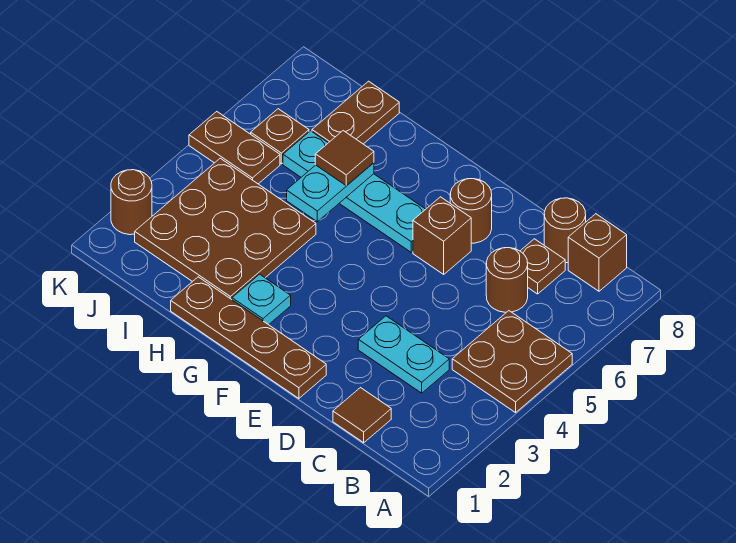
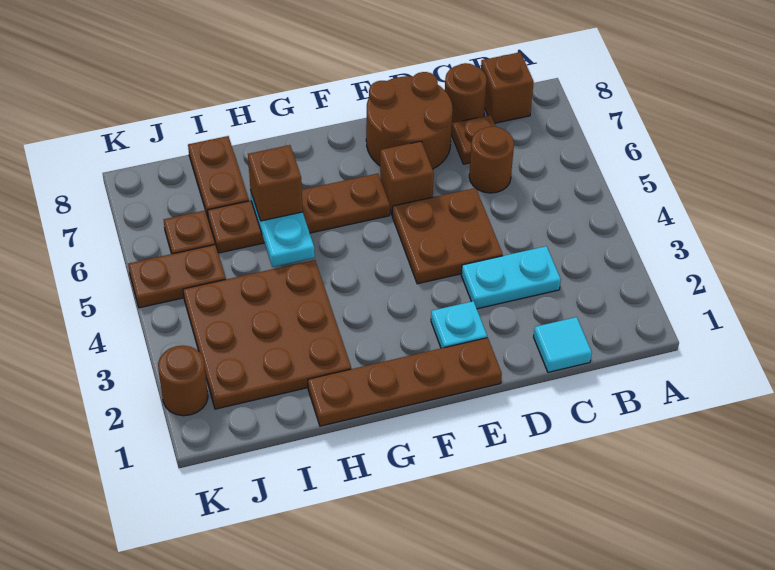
brown 2x2 plate [452,311,572,413] -> brown 2x2 plate moved to [392,188,503,284]
brown 1x1 tile [333,388,391,443] -> cyan 1x1 tile [534,317,592,372]
brown 1x1 round brick [450,179,492,243] -> brown 2x2 round brick [366,72,453,169]
cyan 1x4 plate [283,131,426,252] -> brown 1x4 plate [208,174,390,253]
cyan 1x1 plate [232,274,291,325] -> cyan 1x1 plate moved to [431,301,487,348]
brown 1x1 tile [315,131,374,186] -> brown 1x1 brick [248,145,303,221]

